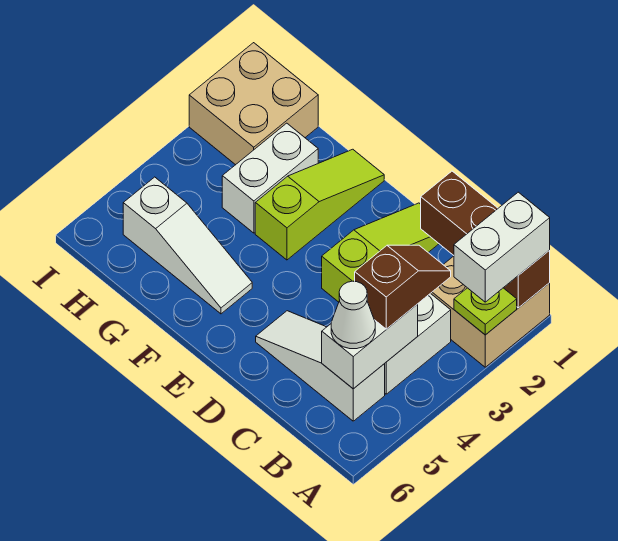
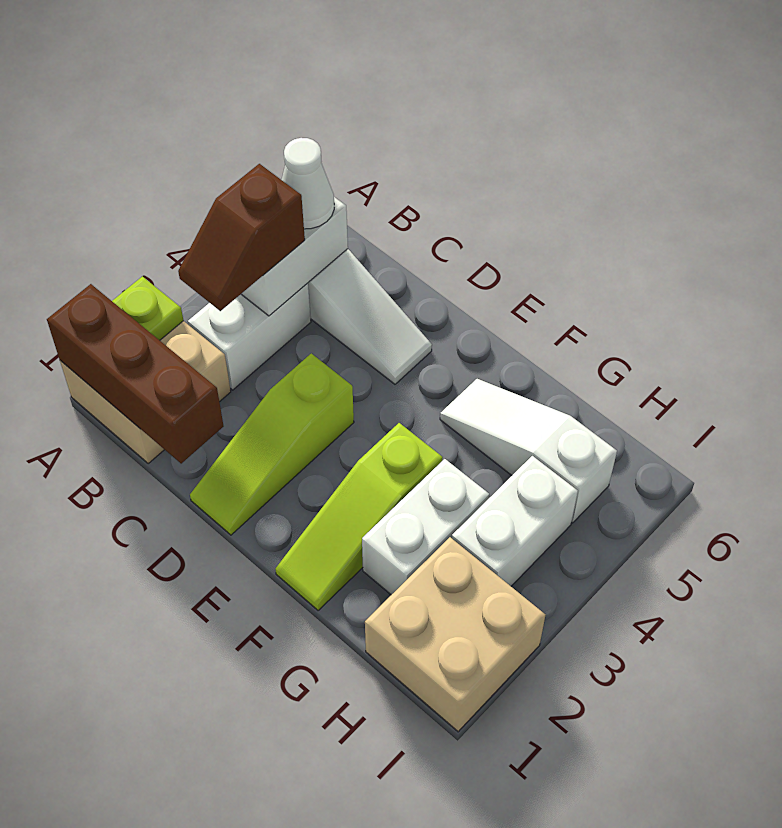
white 1x2 brick [454,192,550,302] -> white 1x2 brick moved to [452,456,578,586]

